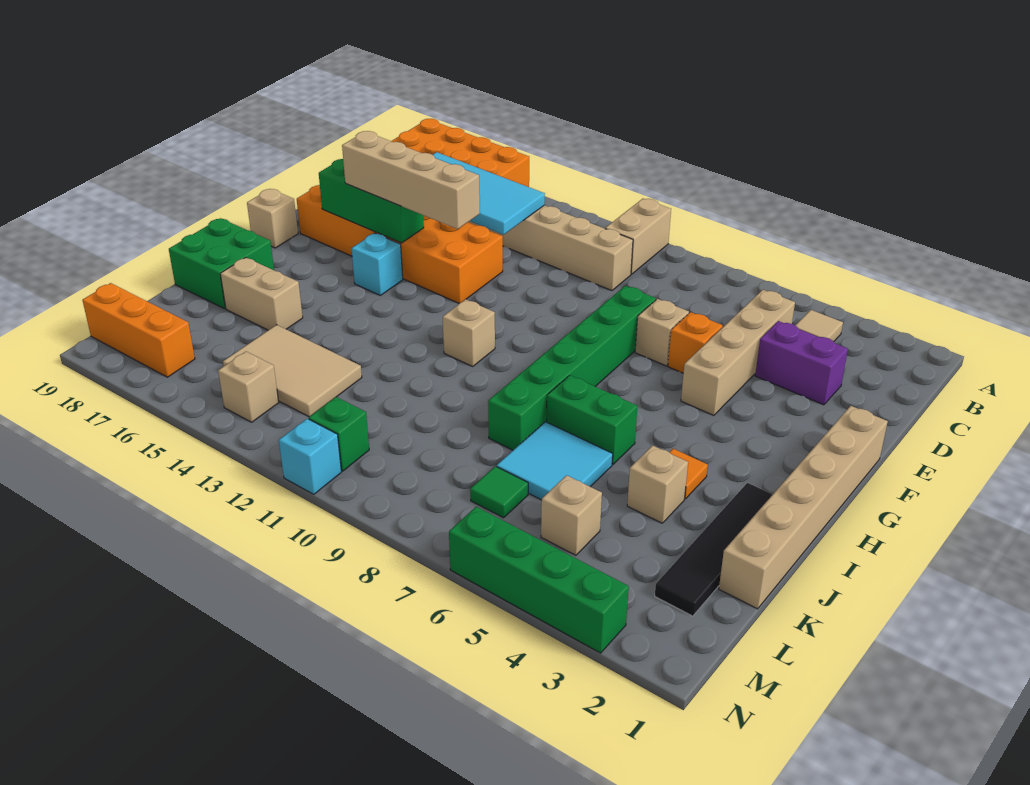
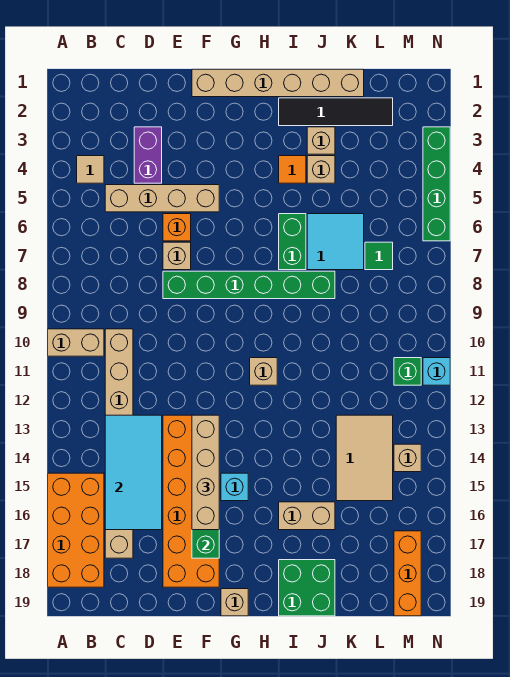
tan 1x2 brick [220,258,303,330] -> tan 1x2 brick turned to [279,502,335,530]
tan 1x1 brick [541,475,602,555] -> tan 1x1 brick moved to [307,127,335,154]

